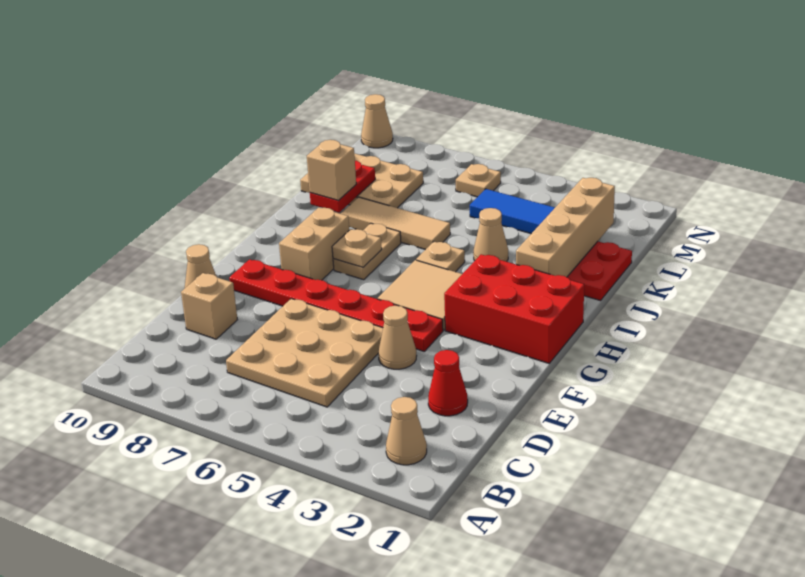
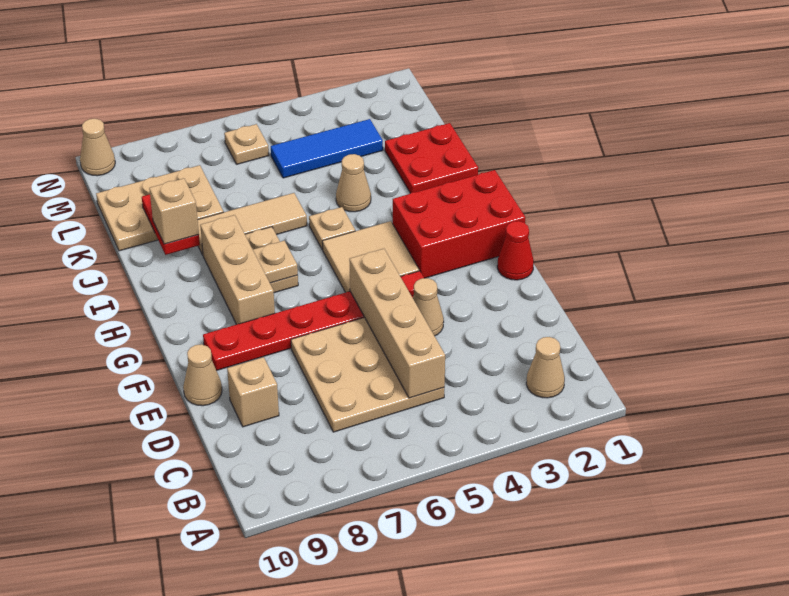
red 1x1 cone [428,350,468,416] -> red 1x1 cone moved to [497,221,534,280]
tan 1x2 brick [279,208,349,280] -> tan 1x3 brick [200,215,275,324]
tan 1x4 brick [516,178,615,277] -> tan 1x4 brick moved to [349,249,445,398]

